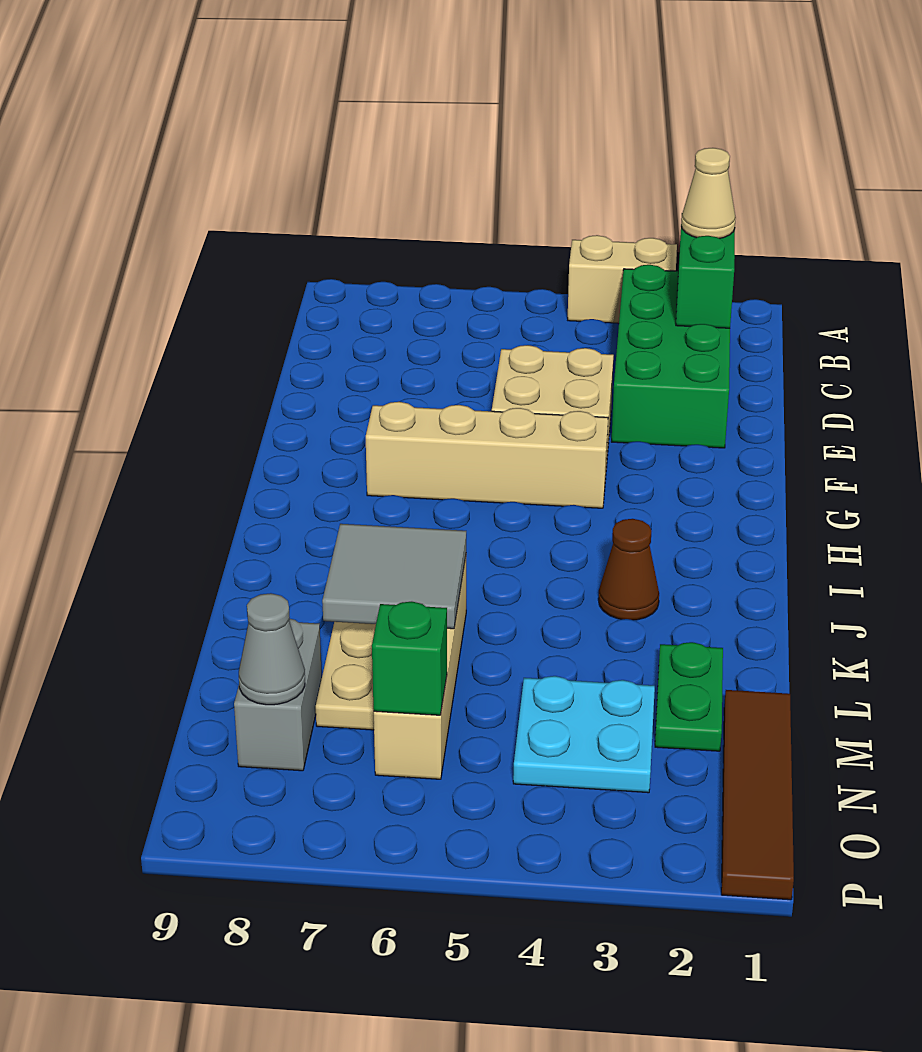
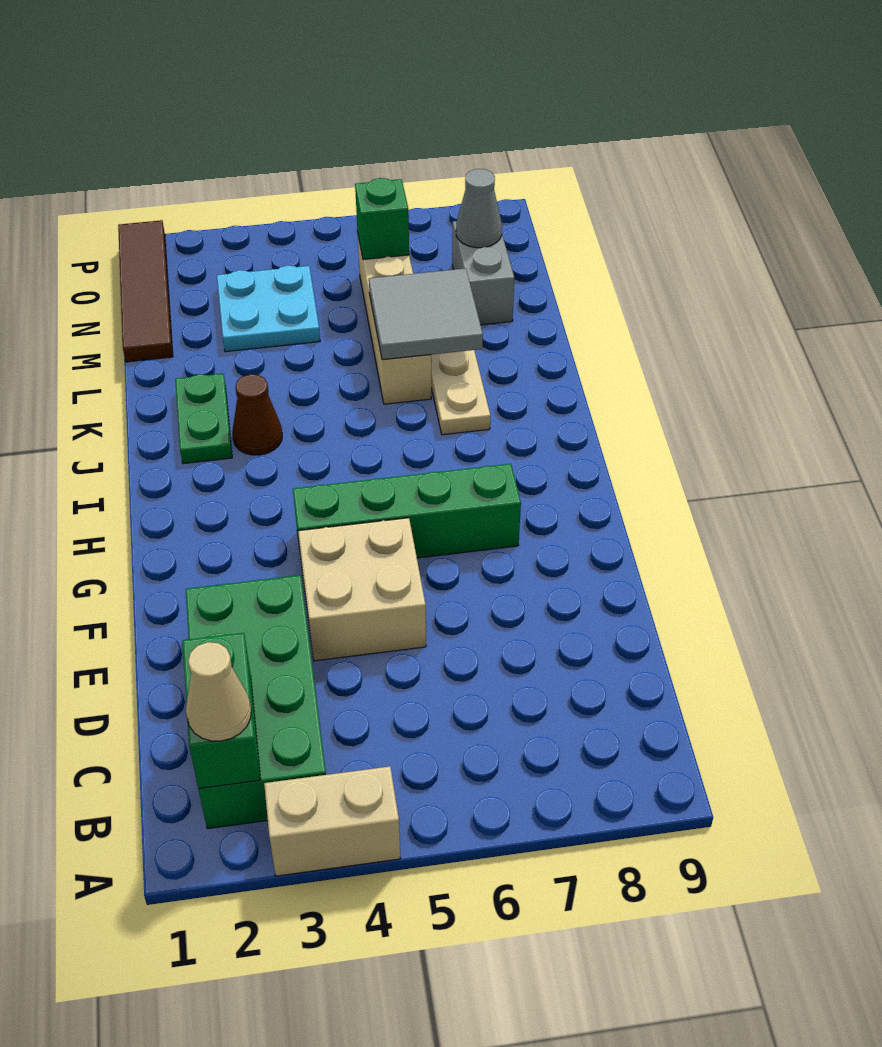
tan 1x4 brick [366,402,608,508] -> green 1x4 brick [293,464,521,565]
green 1x2 plate [655,642,723,751] -> green 1x2 plate moved to [175,374,232,464]

